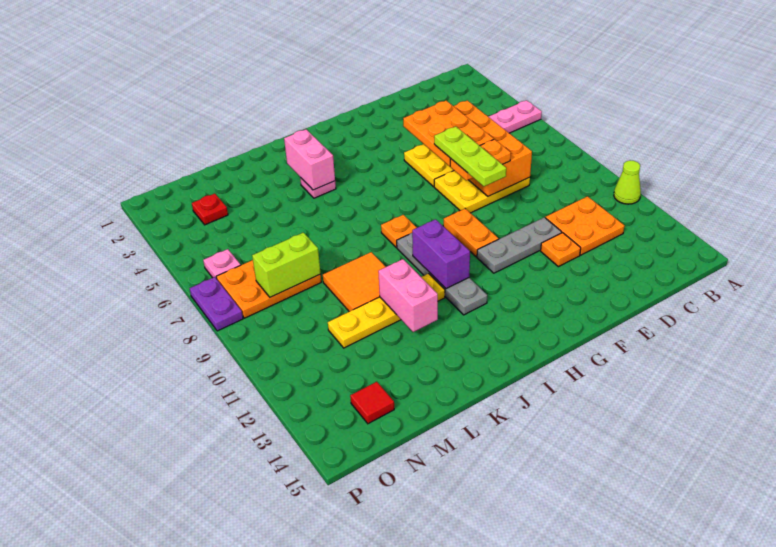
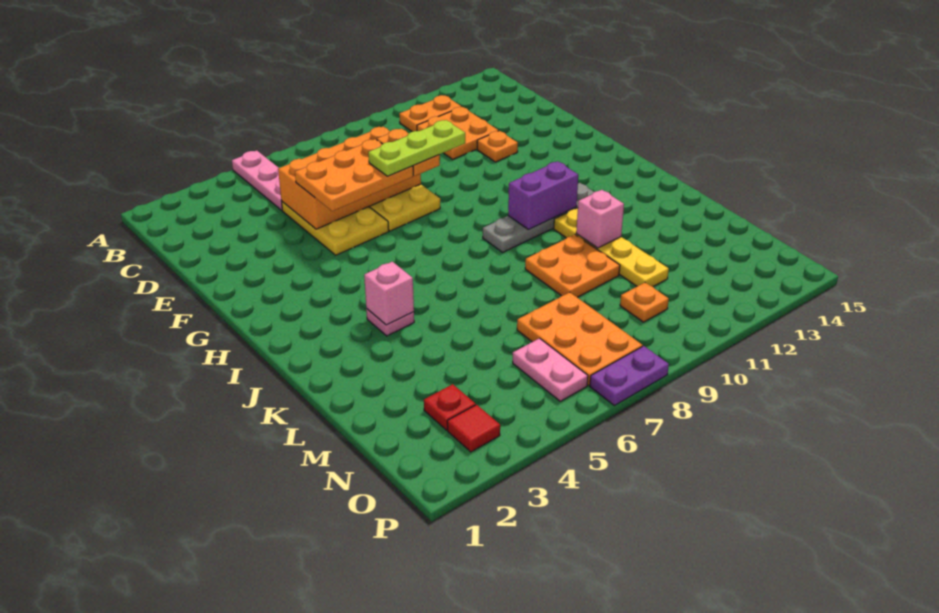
lime 1x1 cone [614,160,641,204] -> none
grey 1x3 plate [477,217,562,273] -> none
orange 1x2 plate [443,209,499,257] -> orange 1x2 plate moved to [399,95,462,132]
orange 1x1 plate [381,215,417,248] -> orange 1x1 plate moved to [620,283,669,322]
pink 1x2 brick [284,129,335,190] -> pink 1x1 brick [364,262,414,325]
orange 2x2 tile [323,252,385,312] -> orange 2x2 plate [525,235,620,297]
pink 1x2 brick [378,259,438,332] -> pink 1x1 brick [576,190,624,248]
lime 1x2 brick [252,233,321,297] -> none
red 1x1 tile [350,382,394,424] -> red 1x1 tile moved to [447,405,500,452]
pink 1x1 plate [203,249,240,279] -> pink 1x2 plate [513,338,588,401]

